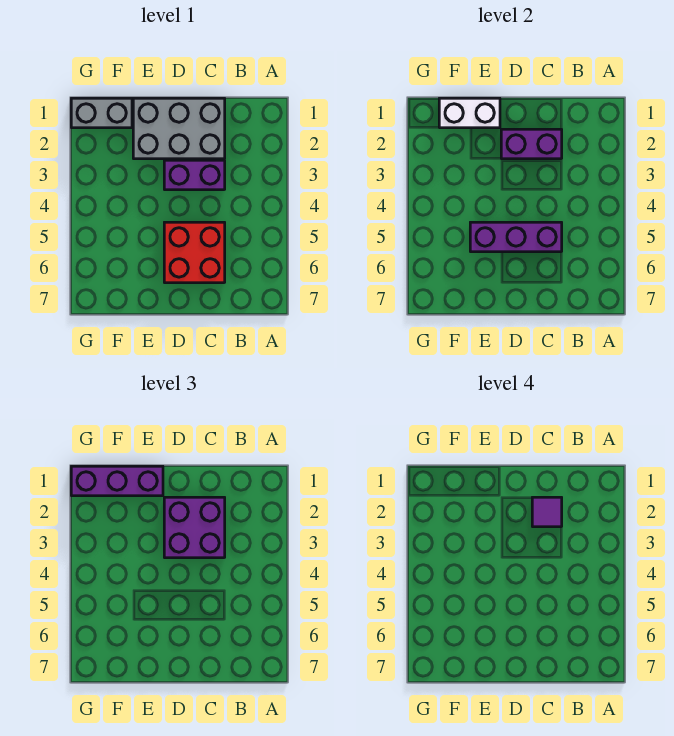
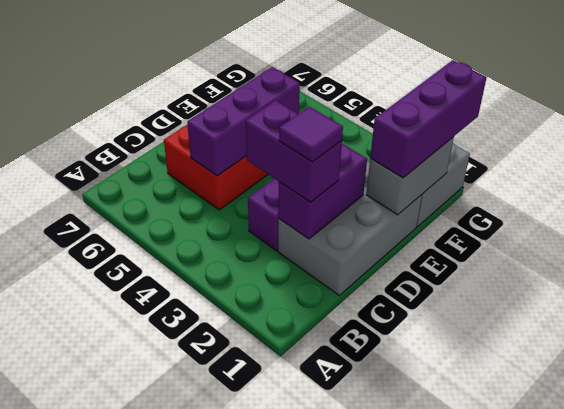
purple 2x2 brick [164,497,225,558] -> purple 1x2 brick [246,101,342,202]
white 1x2 brick [439,98,500,128] -> grey 1x2 brick [366,137,454,215]

